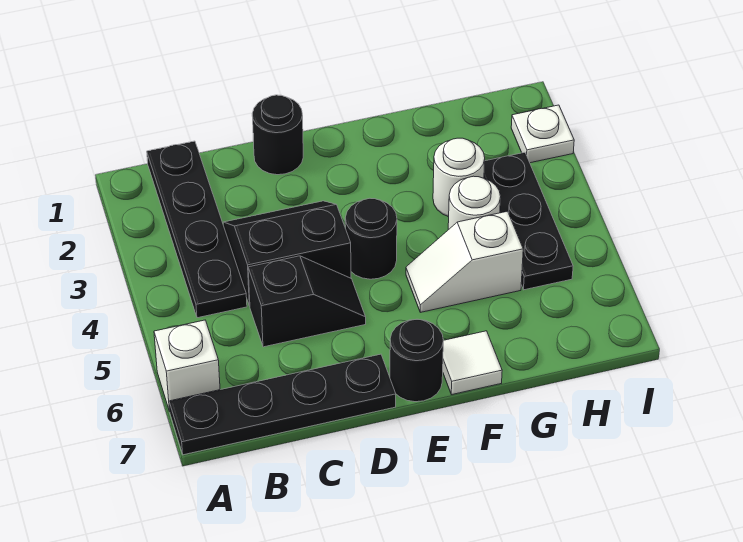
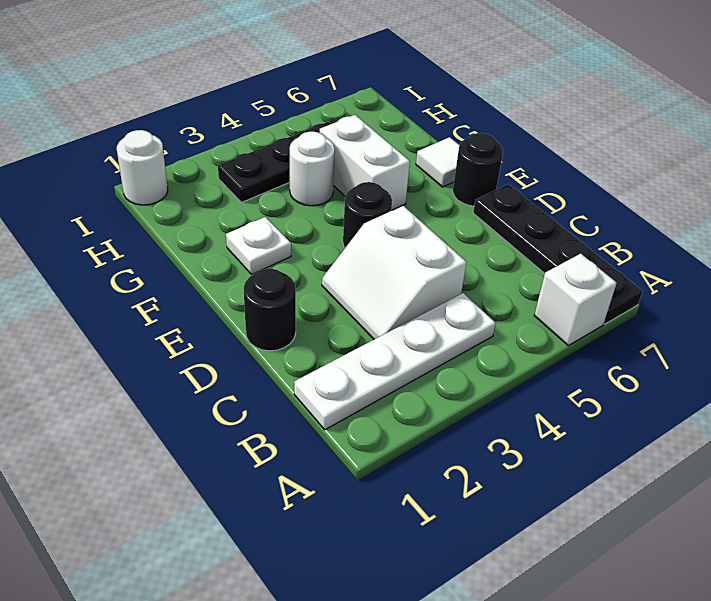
black 1x4 plate [147,141,247,318] -> white 1x4 plate [294,293,496,430]
black 2x2 slope [223,201,351,306] -> white 2x2 slope [322,206,467,339]
black 1x2 slope [248,256,366,347] -> none
white 1x2 slope [406,211,523,312] -> white 1x2 brick [320,115,410,211]
white 1x1 round brick [433,138,485,217] -> white 1x1 round brick moved to [117,130,168,205]
white 1x1 plate [511,105,574,163] -> white 1x1 plate moved to [226,217,291,275]

